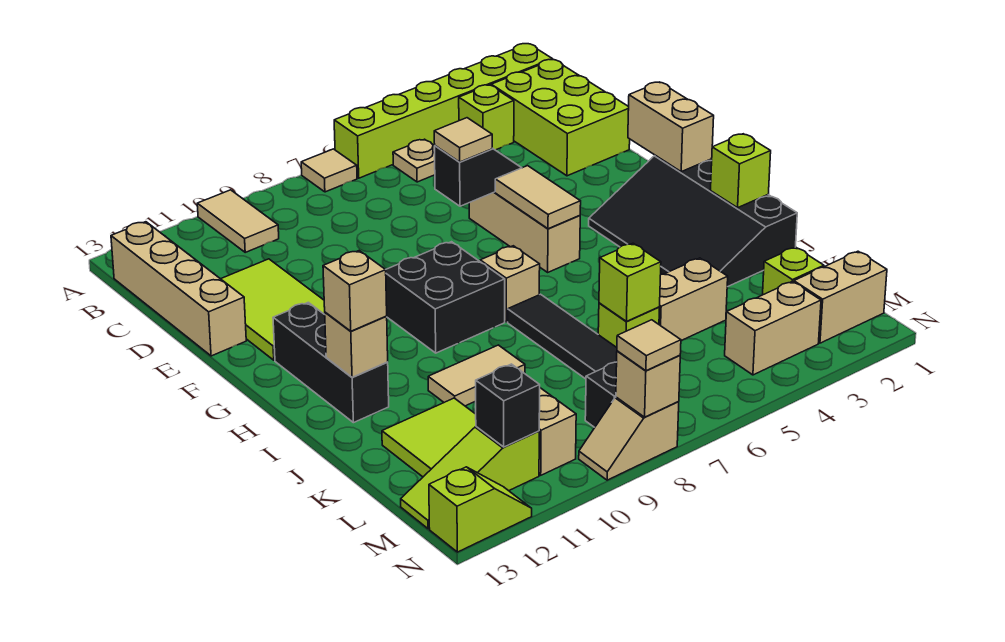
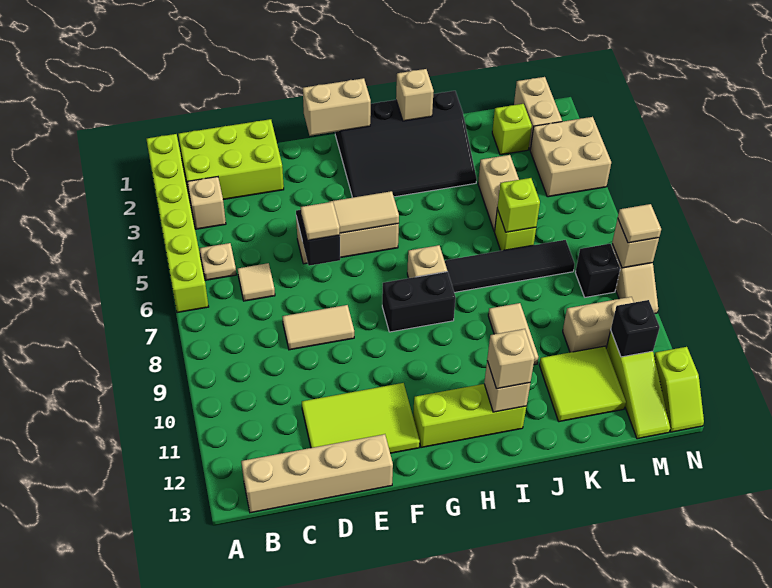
tan 1x1 tile [301,149,357,192] -> tan 1x1 tile moved to [238,263,275,301]
tan 1x2 tile [197,190,279,252] -> tan 1x2 tile moved to [282,305,354,350]
lime 1x1 brick [459,85,514,150] -> tan 1x1 brick [187,177,226,229]
black 2x2 brick [386,242,505,353] -> black 1x2 brick [382,272,456,332]
black 1x3 brick [273,302,389,423] -> lime 1x3 brick [413,384,526,448]
lime 1x1 brick [711,134,771,208] -> tan 1x1 brick [396,69,434,121]
tan 1x2 brick [725,281,821,375] -> tan 2x2 brick [530,117,611,197]
lime 1x2 slope [429,467,532,552] -> lime 1x2 slope turned to [654,347,704,432]

